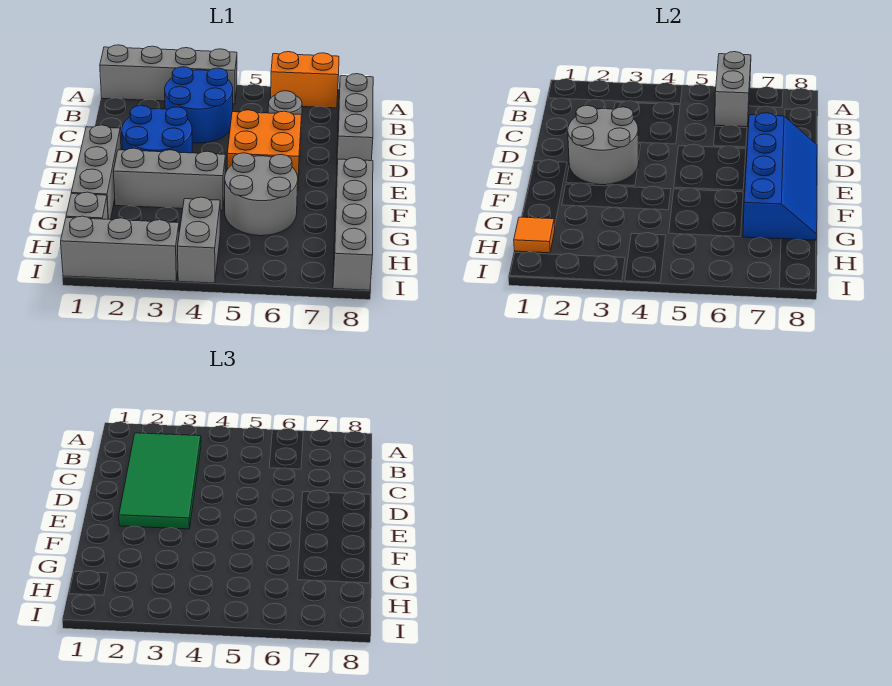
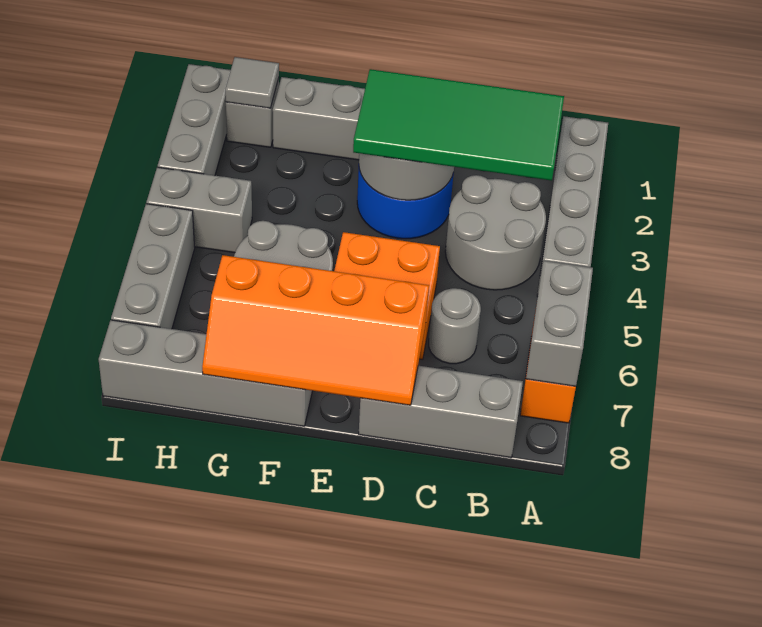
grey 1x2 brick [715,52,751,127] -> grey 1x2 brick turned to [526,261,593,386]
blue 2x2 round brick [165,67,233,143] -> grey 2x2 round brick [445,175,546,290]
blue 2x4 slope [743,113,817,240] -> orange 2x4 slope [202,255,429,405]
grey 1x3 brick [113,148,225,210] -> grey 1x3 brick moved to [111,204,195,329]
orange 1x1 tile [514,217,555,253] -> grey 1x1 tile [225,57,279,108]

